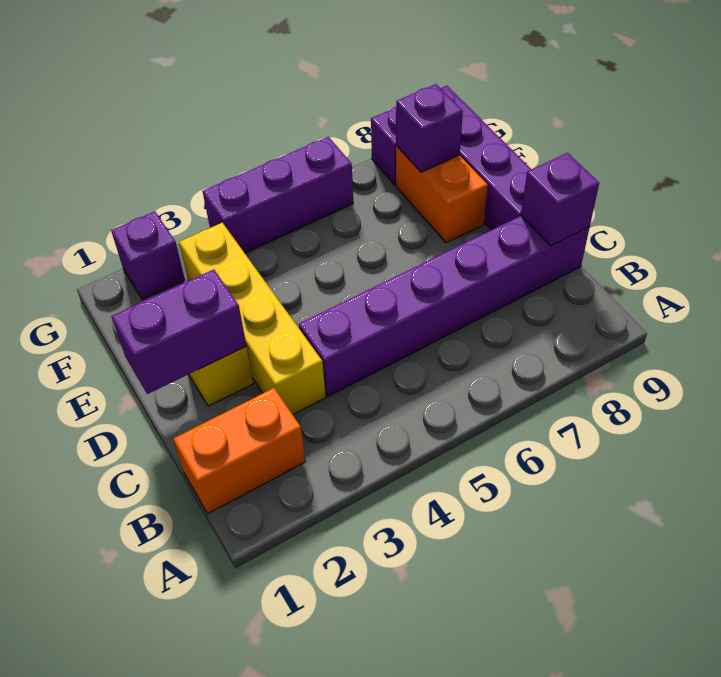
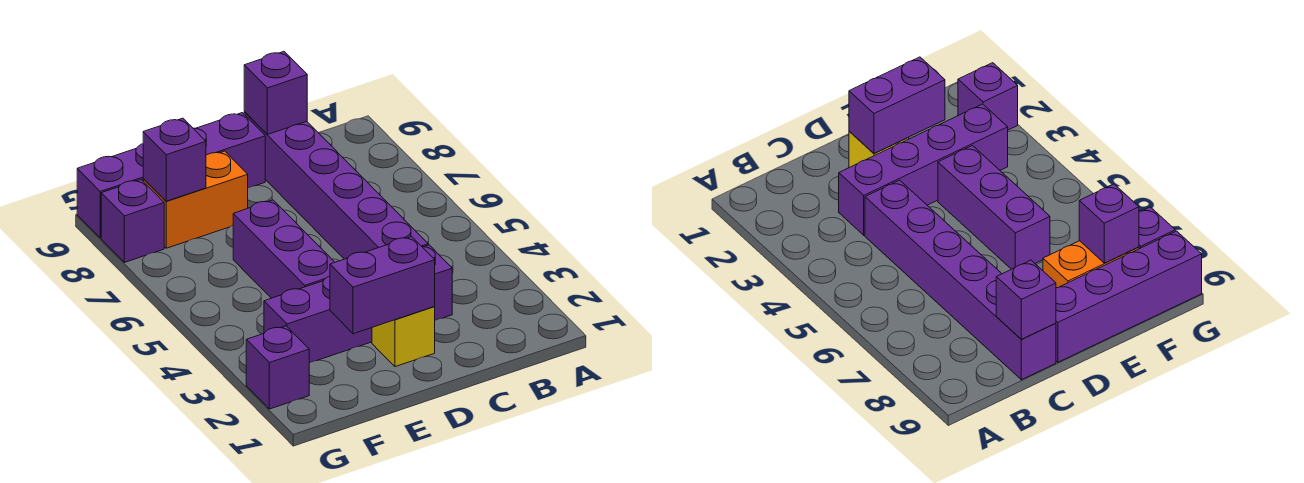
orange 1x2 brick [173,388,305,514] -> none
yellow 1x4 brick [179,223,326,415] -> purple 1x4 brick [264,245,452,363]
purple 1x2 brick [111,269,246,394] -> purple 1x2 brick turned to [330,237,435,334]
purple 1x3 brick [203,137,353,253] -> purple 1x3 brick moved to [233,200,335,298]

